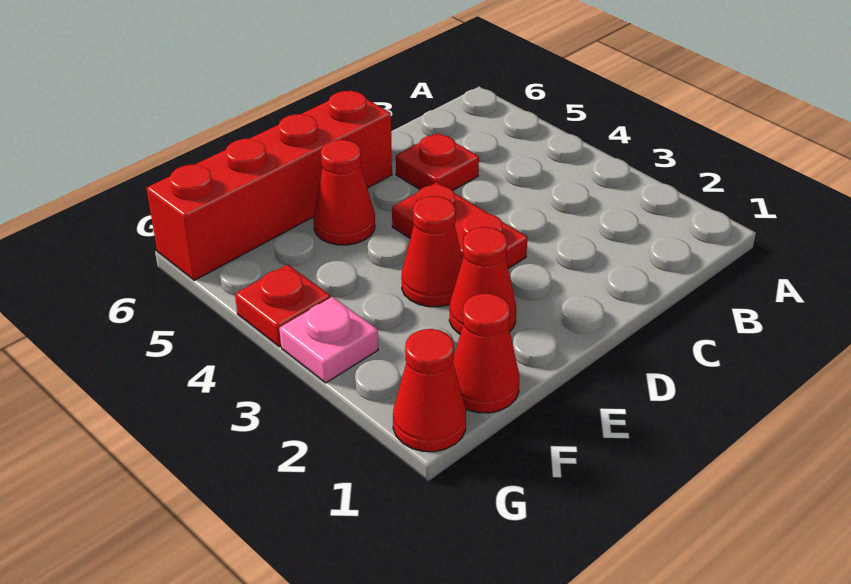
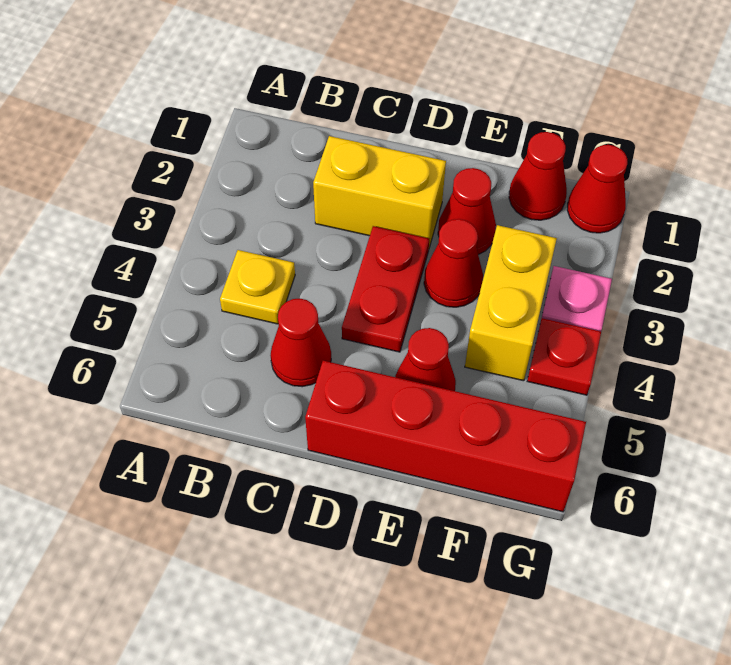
none -> yellow 1x1 plate [220,250,295,324]
none -> yellow 1x2 brick [313,136,446,247]
red 1x1 plate [396,133,479,191] -> red 1x1 cone [270,299,331,387]
none -> yellow 1x2 brick [465,225,557,381]

